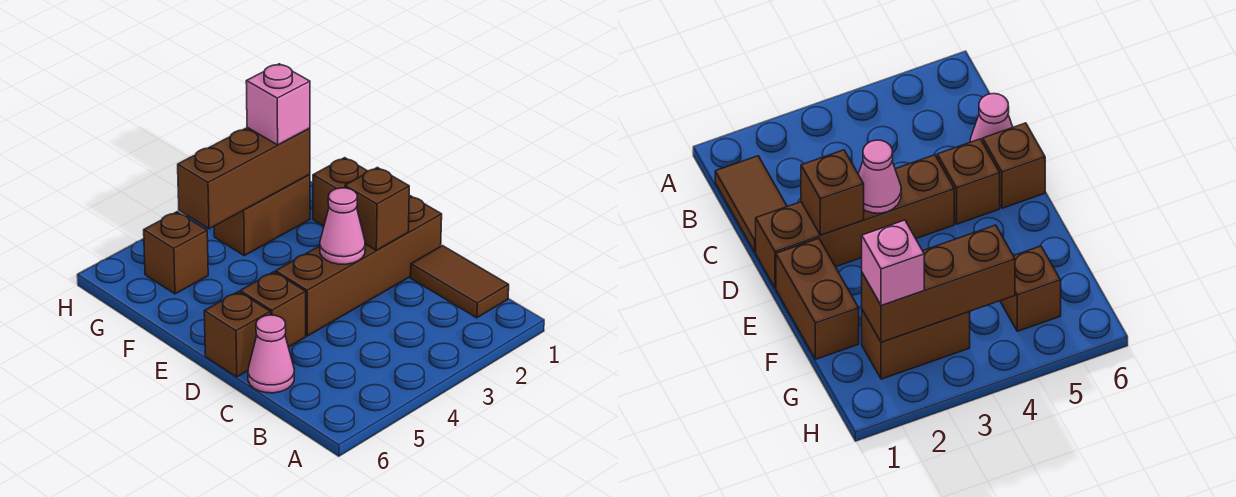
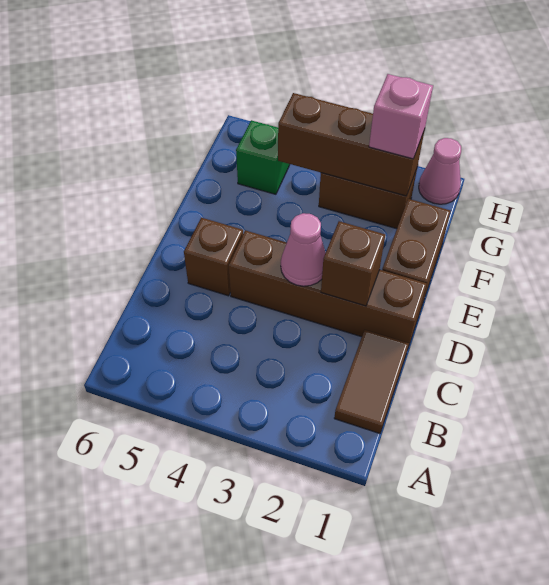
pink 1x1 cone [248,315,294,393] -> pink 1x1 cone moved to [419,138,461,204]
brown 1x1 brick [204,292,270,377] -> none
brown 1x1 brick [144,212,208,294] -> green 1x1 brick [236,120,290,194]

